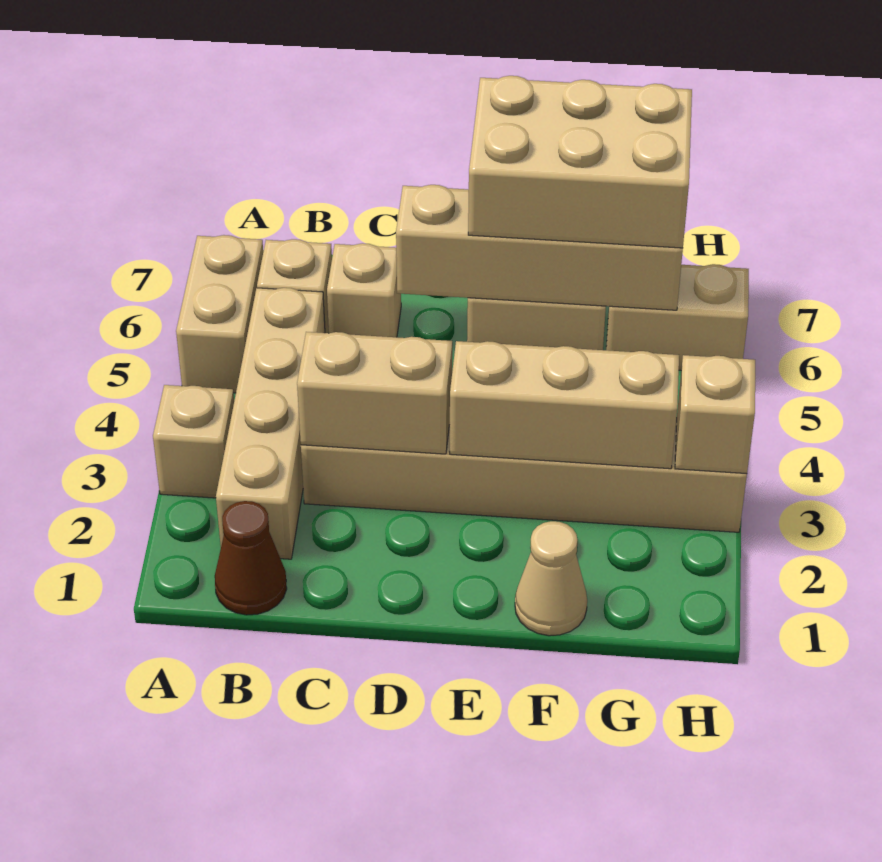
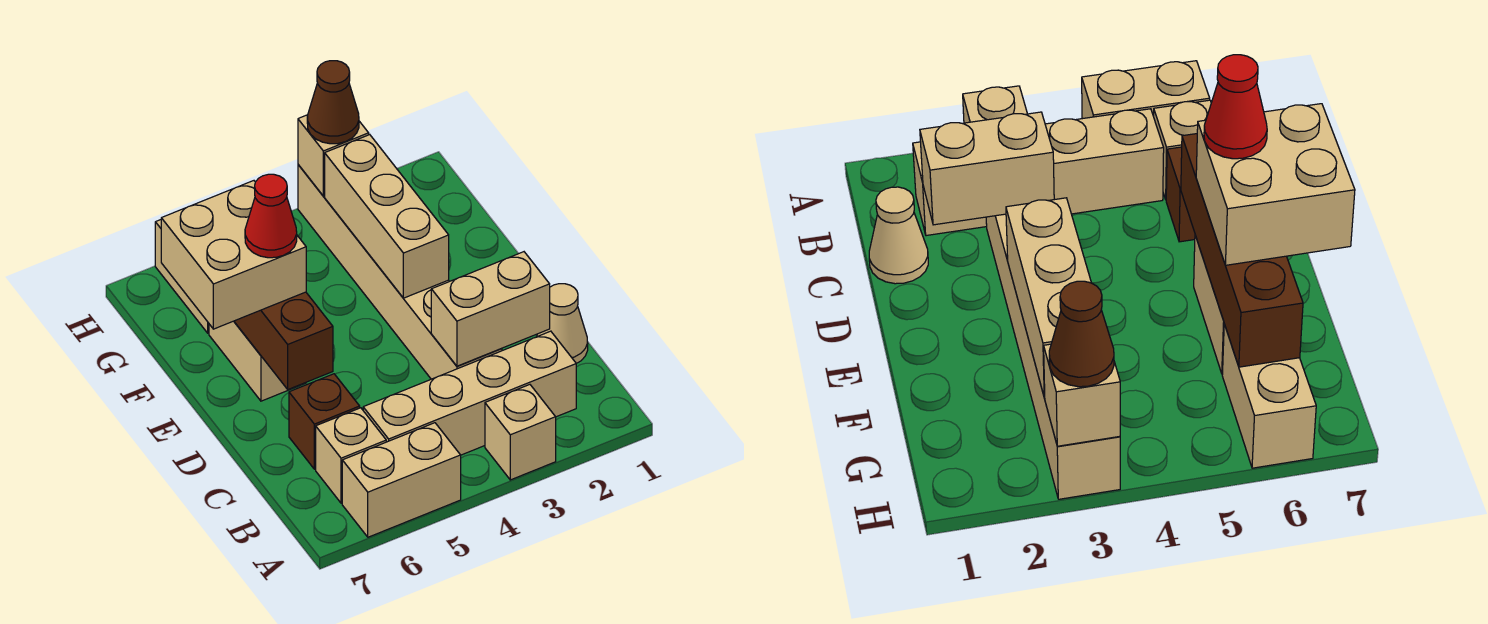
brown 1x1 cone [215,501,287,615] -> brown 1x1 cone moved to [307,61,359,144]
tan 1x2 brick [297,332,452,454] -> tan 1x2 brick turned to [431,252,550,366]
tan 1x1 brick [327,243,401,337] -> brown 1x1 brick [289,374,360,469]
tan 1x4 brick [396,185,683,310] -> brown 1x4 brick [234,292,333,389]
tan 2x3 brick [468,76,692,248] -> tan 2x2 brick [161,181,306,329]
none -> red 1x1 cone [245,174,297,258]
tan 1x1 cone [515,521,587,636] -> tan 1x1 cone moved to [537,284,588,363]

